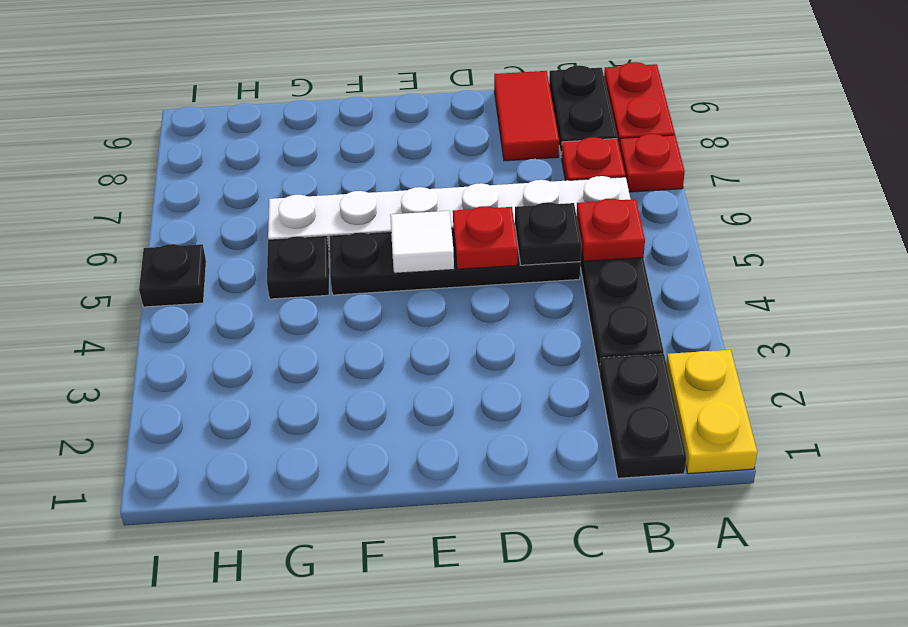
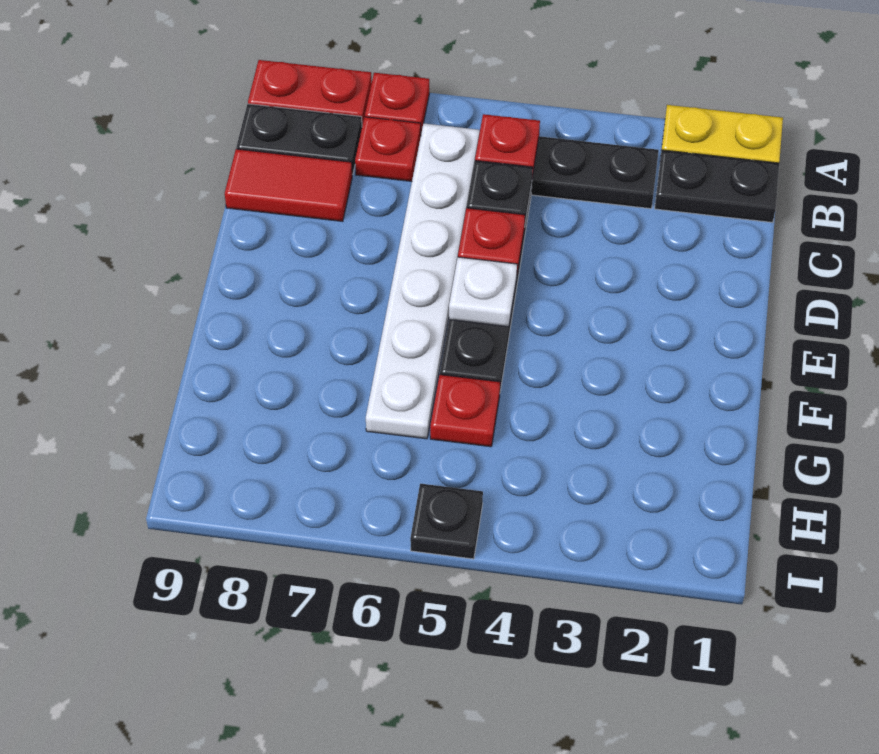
white 1x1 tile [390,211,454,273] -> white 1x1 plate [449,257,517,327]
black 1x1 plate [267,236,329,299] -> red 1x1 plate [430,375,500,447]

